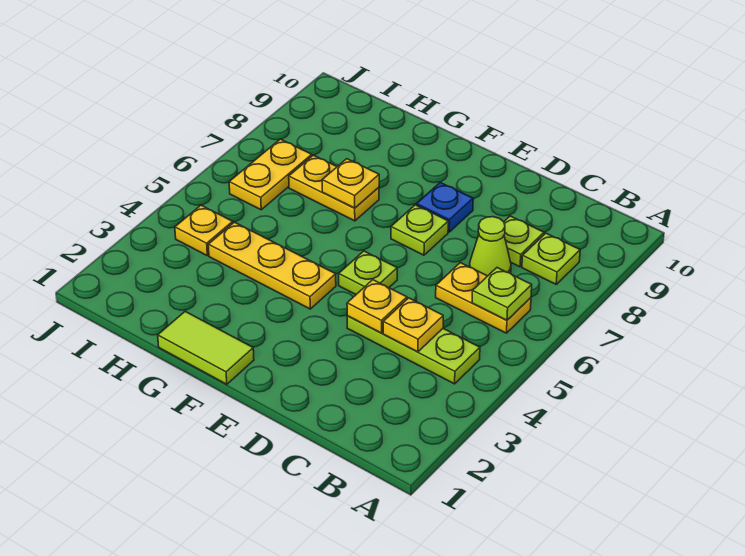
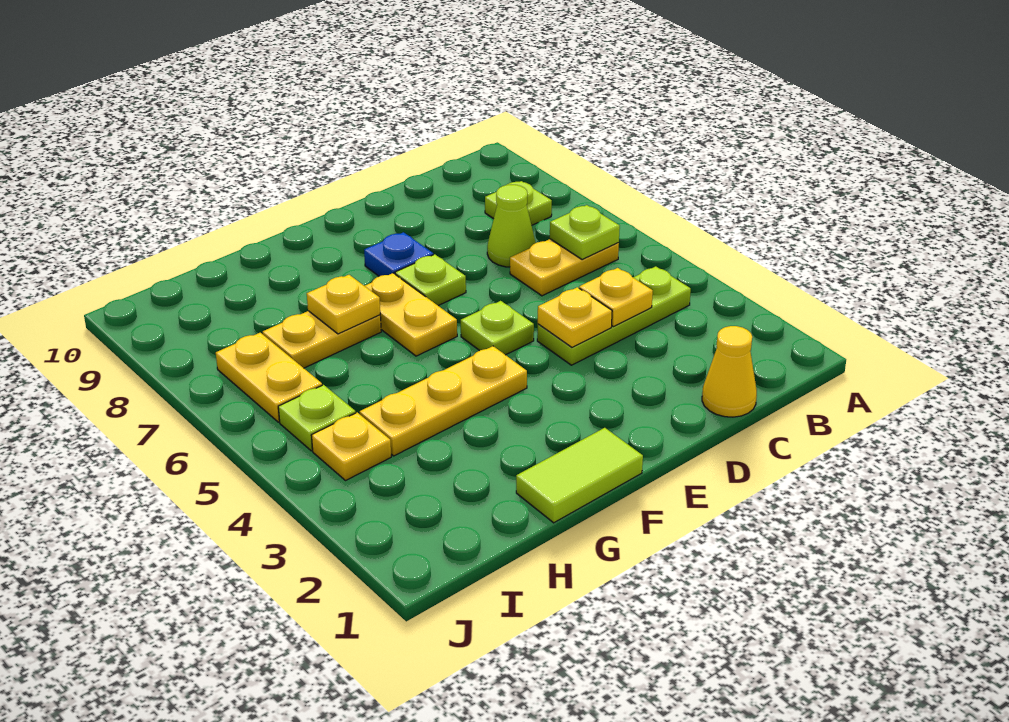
none -> yellow 1x1 cone [702,326,757,417]
lime 1x1 plate [504,216,544,267] -> lime 1x1 plate moved to [278,385,356,451]
none -> yellow 1x2 plate [365,273,457,356]

